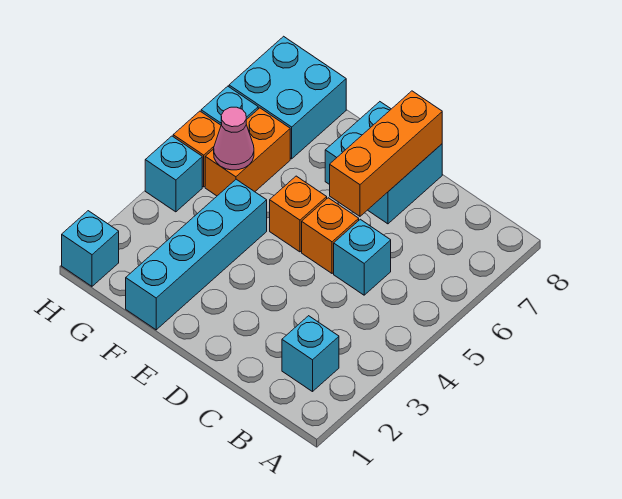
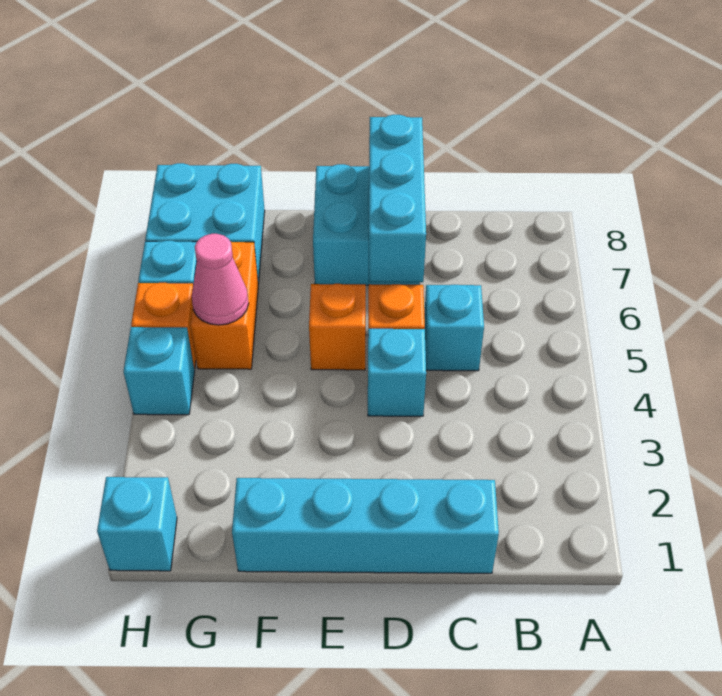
cyan 1x1 brick [282,316,339,392] -> cyan 1x1 brick moved to [368,329,426,416]
orange 1x3 brick [330,91,442,216] -> cyan 1x3 brick [369,115,426,282]
cyan 1x4 brick [126,179,267,330] -> cyan 1x4 brick turned to [232,478,499,573]

